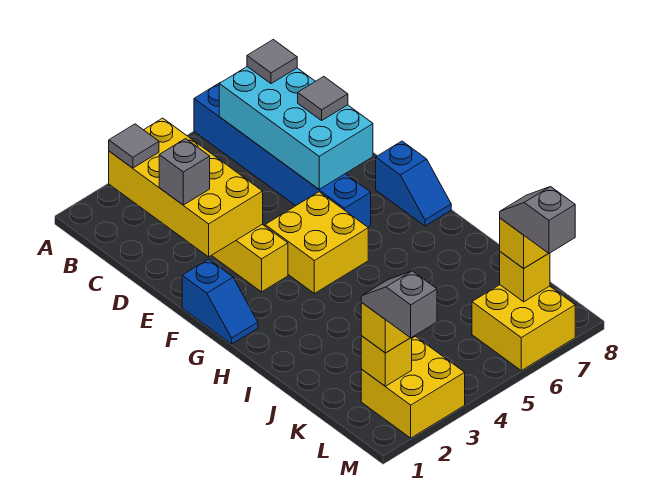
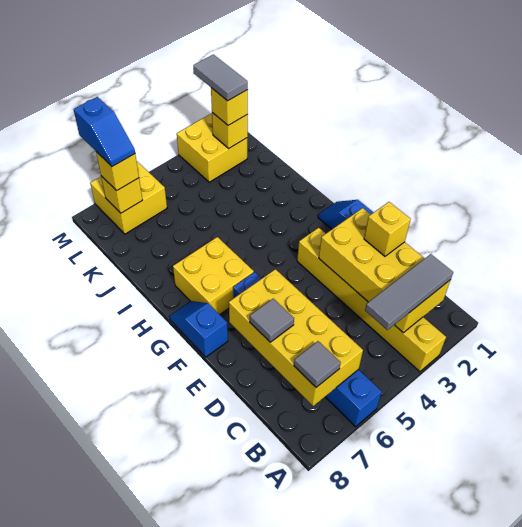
grey 1x1 tile [109,124,159,168] -> grey 1x3 tile [365,254,453,330]
cyan 2x4 brick [219,67,373,189] -> yellow 2x4 brick [229,269,363,406]
grey 1x1 brick [159,139,210,205] -> yellow 1x1 brick [364,202,411,256]
yellow 2x2 brick [265,192,368,293] -> yellow 2x2 brick moved to [173,237,254,315]
grey 1x2 slope [361,271,437,338] -> grey 1x2 tile [193,54,248,101]
grey 1x2 slope [500,187,575,254] -> blue 1x2 slope [73,97,135,167]

